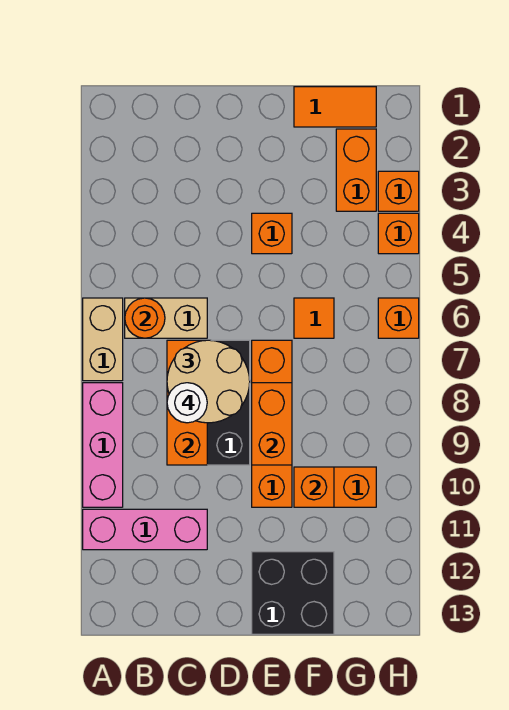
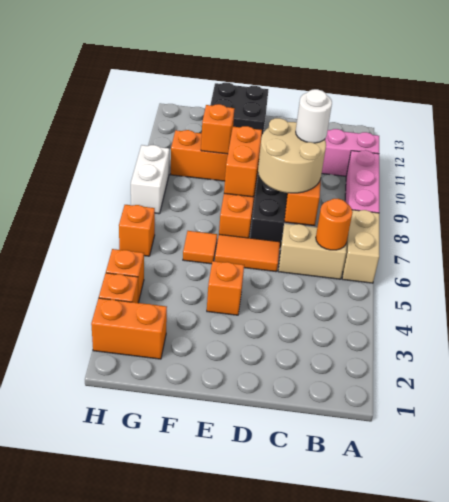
orange 1x2 tile [294,87,376,127] -> orange 1x2 tile moved to [215,234,280,272]
orange 1x2 brick [336,129,376,211] -> orange 1x2 brick turned to [91,298,167,359]
none -> white 1x2 brick [131,145,169,214]

